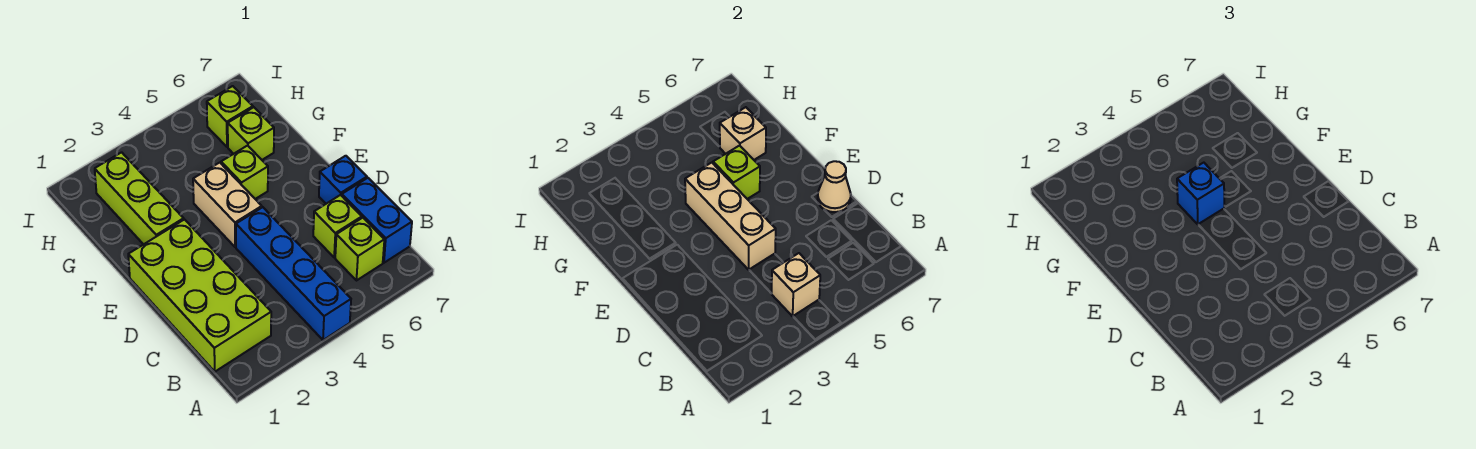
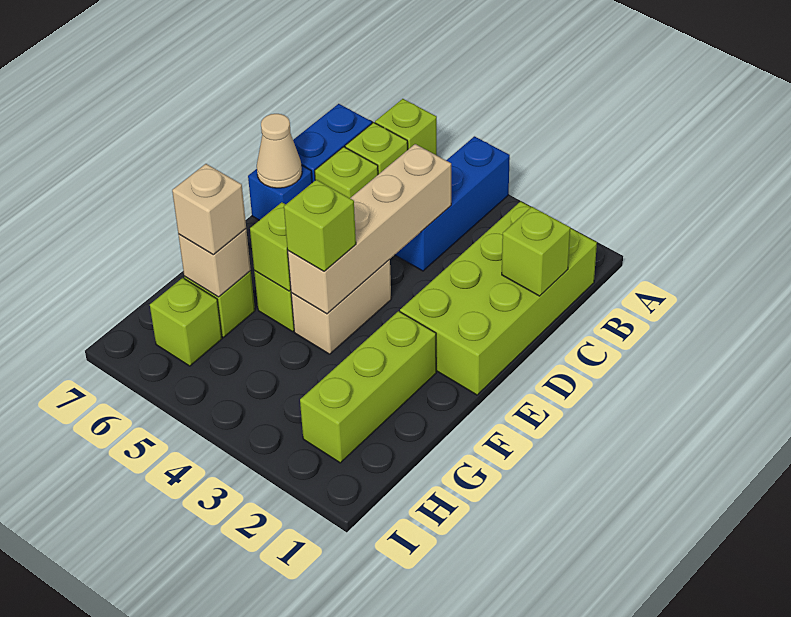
blue 1x4 brick [236,207,351,340] -> blue 1x3 brick [395,136,510,271]
none -> lime 1x1 brick [375,99,437,155]
tan 1x1 brick [771,253,820,316] -> tan 1x1 brick moved to [172,164,246,255]
none -> lime 1x1 brick [502,207,570,296]
tan 1x3 brick [685,163,776,270] -> tan 1x4 brick [288,144,451,314]
blue 1x1 brick [1177,163,1224,224] -> lime 1x1 brick [284,180,356,271]

